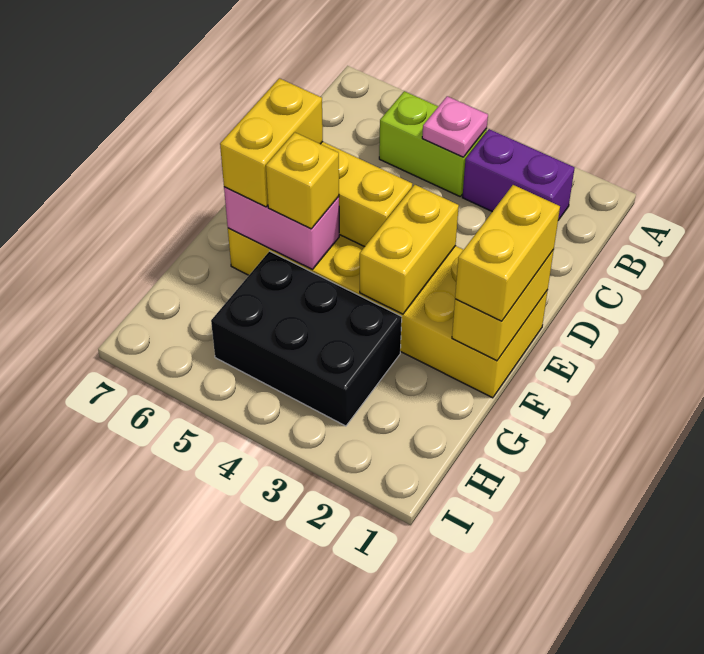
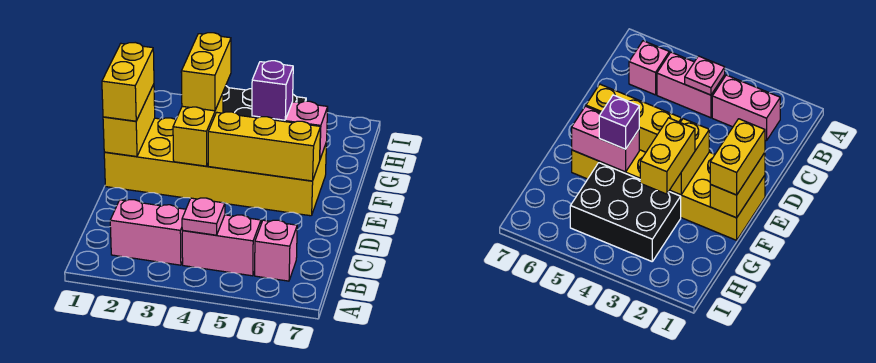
purple 1x2 brick [462,129,575,220] -> pink 1x2 brick [110,200,186,265]
lime 1x2 brick [379,91,487,196] -> pink 1x2 brick [182,215,261,276]
none -> pink 1x1 brick [255,220,297,281]
yellow 1x2 brick [220,78,323,207] -> yellow 1x2 brick moved to [181,33,231,111]
yellow 1x1 brick [266,132,339,229] -> purple 1x1 brick [252,61,293,120]

